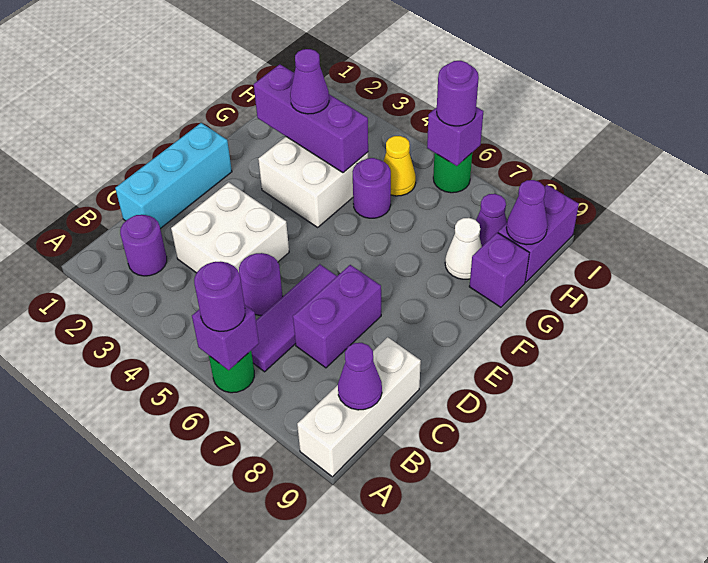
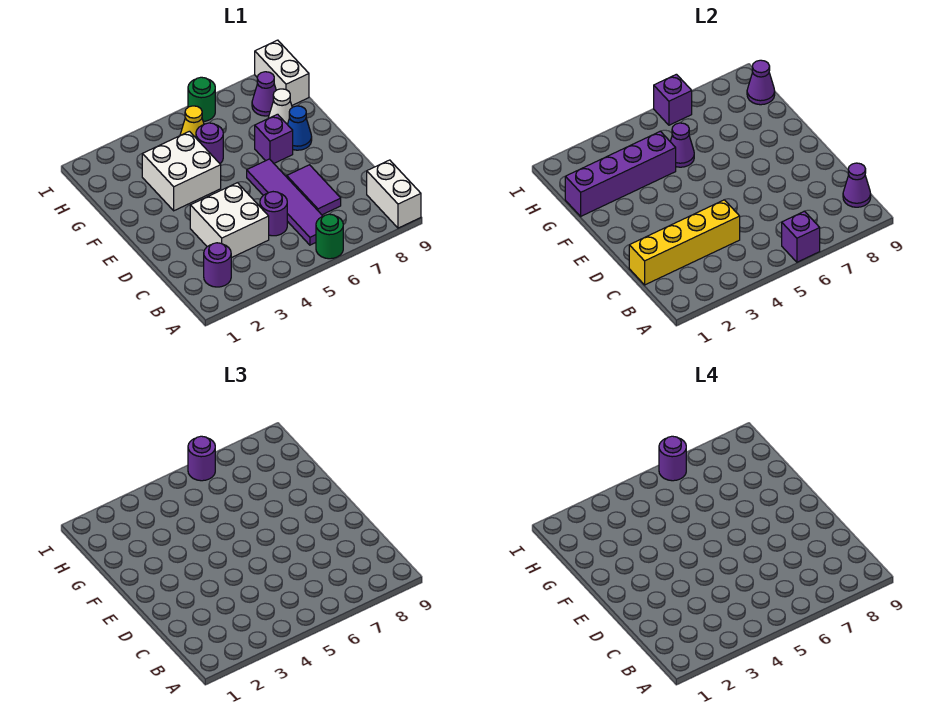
purple 1x1 round brick [194,261,245,331] -> purple 1x1 round brick moved to [659,436,686,481]
white 1x3 brick [297,337,421,477] -> white 1x2 brick [367,160,421,228]
purple 1x3 tile [251,264,337,372] -> purple 1x4 tile [247,159,323,245]
cyan 1x3 brick [115,123,232,229] -> none
none -> yellow 1x4 brick [629,200,740,285]
purple 1x2 brick [293,265,381,368] -> purple 1x2 tile [287,165,341,215]
none -> blue 1x1 cone [287,106,312,150]
purple 1x3 brick [254,64,368,173] -> purple 1x4 brick [565,131,676,216]
purple 1x1 cone [290,49,329,114] -> purple 1x1 cone moved to [670,123,694,167]
purple 1x1 brick [469,233,529,307] -> purple 1x1 brick moved to [255,114,293,163]
purple 1x2 brick [498,185,579,282] -> white 1x2 brick [255,40,309,105]

